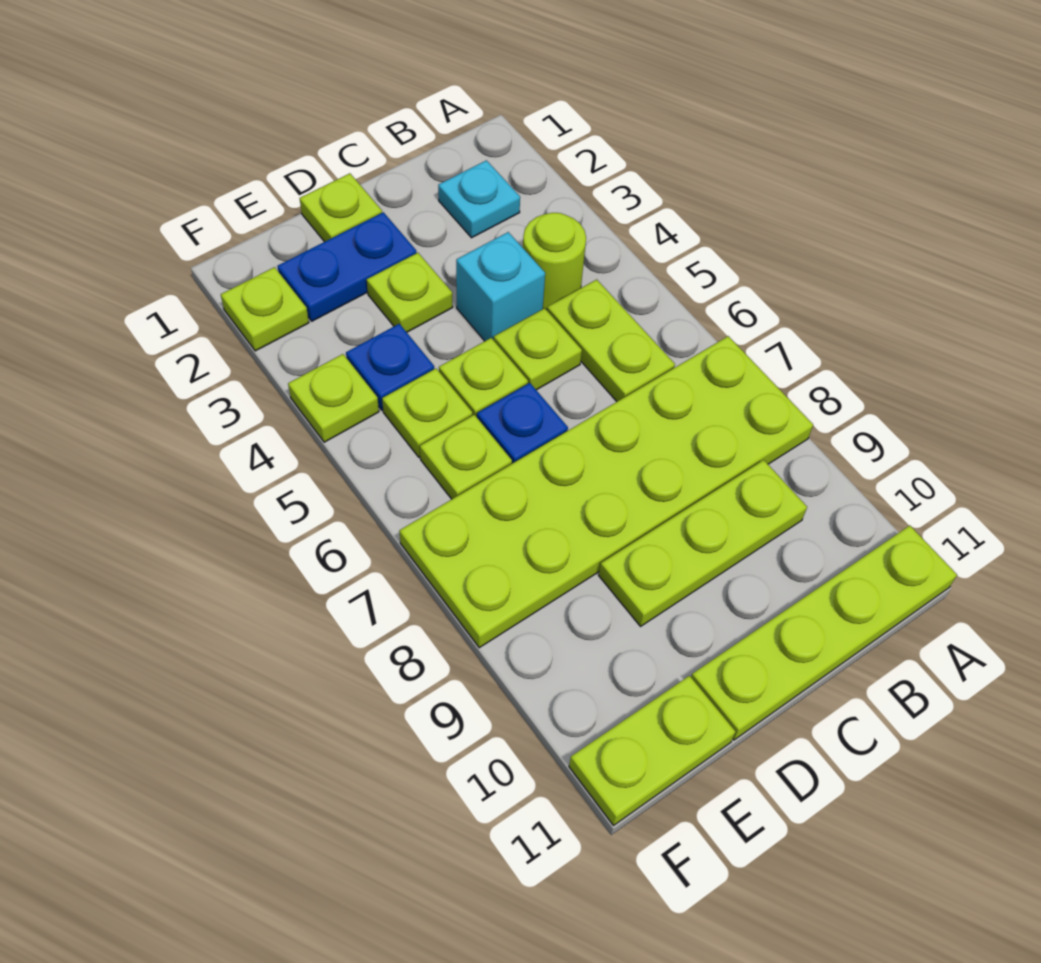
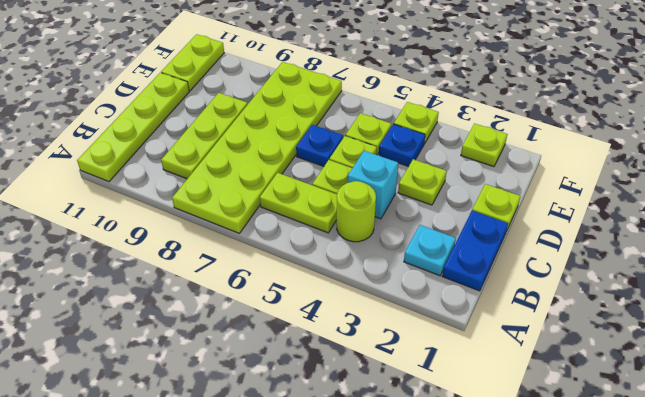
blue 1x2 plate [277,212,417,321] -> blue 1x2 plate moved to [442,211,508,291]
lime 1x1 plate [420,415,512,499] -> none

